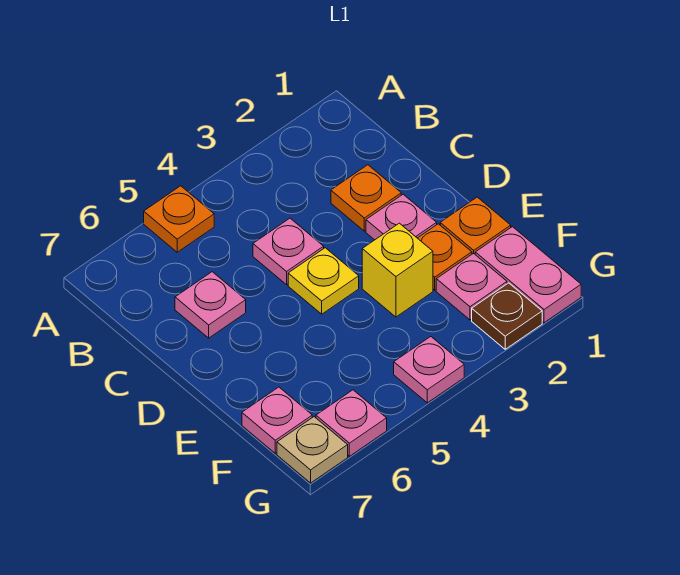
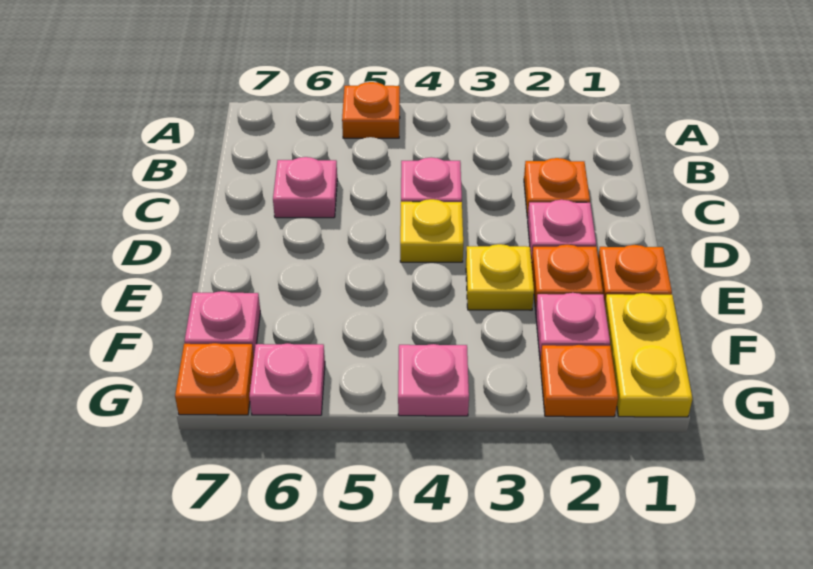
yellow 1x1 brick [362,223,433,317] -> yellow 1x1 plate [466,244,534,310]
pink 1x2 plate [475,227,581,323] -> yellow 1x2 plate [605,293,693,417]
brown 1x1 plate [472,283,542,349] -> orange 1x1 plate [540,345,618,417]
tan 1x1 plate [277,417,348,483] -> orange 1x1 plate [175,343,254,415]

